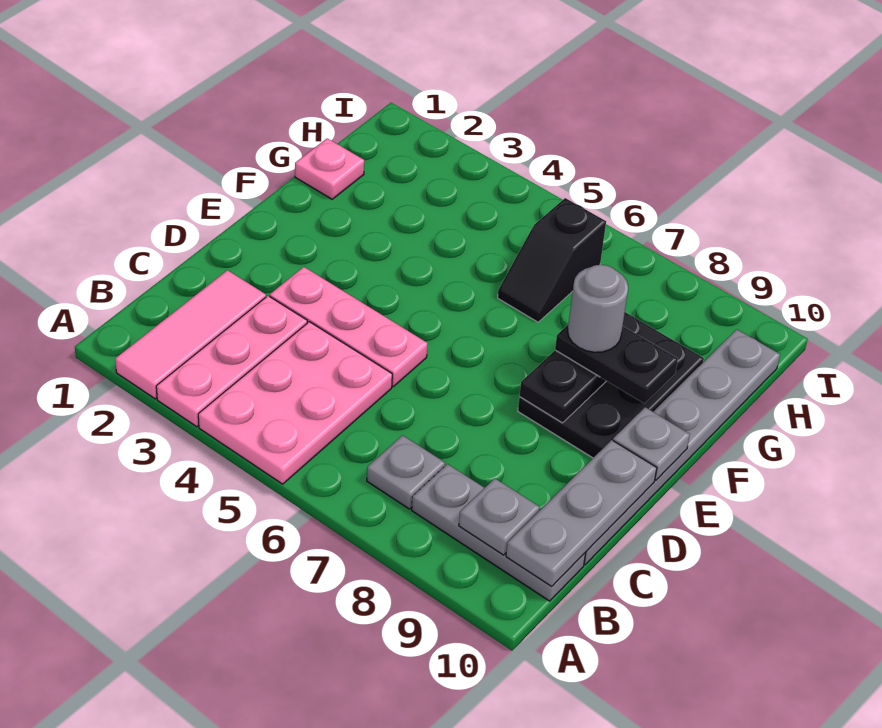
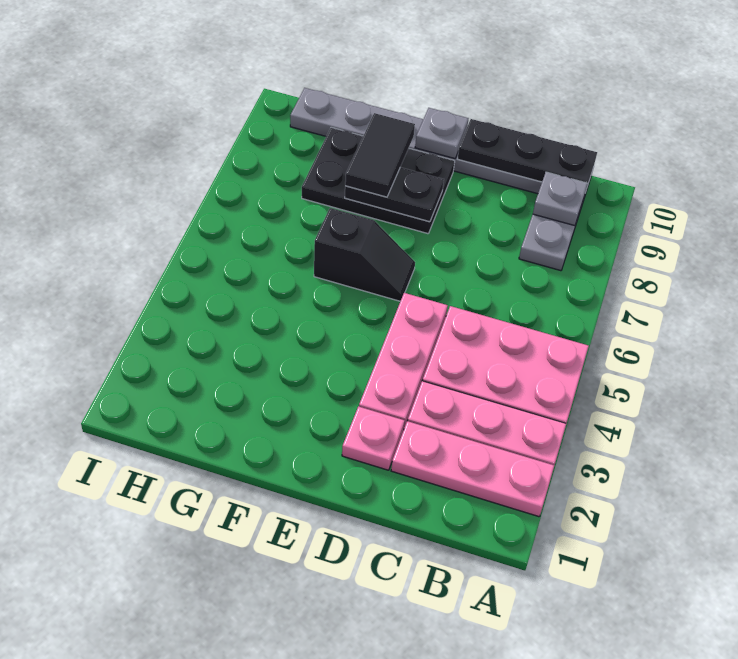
pink 1x3 tile [115,270,266,399] -> pink 1x3 plate [391,421,554,517]
grey 1x1 plate [367,435,445,509] -> none
grey 1x3 plate [506,440,657,587] -> black 1x3 plate [458,119,597,189]
black 1x2 plate [555,325,678,403] -> black 1x2 tile [345,113,415,197]
grey 1x1 round brick [568,265,628,352] -> none
pink 1x1 plate [295,138,364,199] -> pink 1x1 plate moved to [342,406,405,470]
black 1x2 slope [498,198,606,322] -> black 1x2 slope moved to [314,208,415,301]

